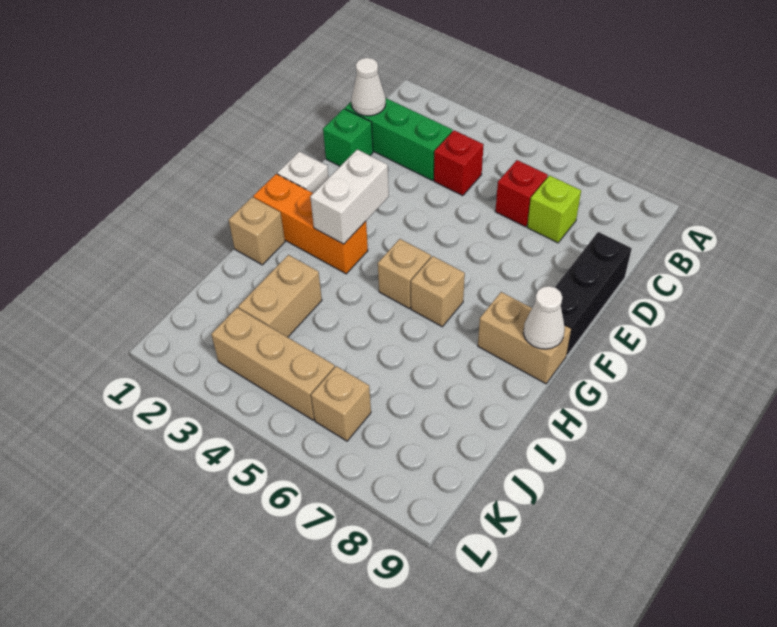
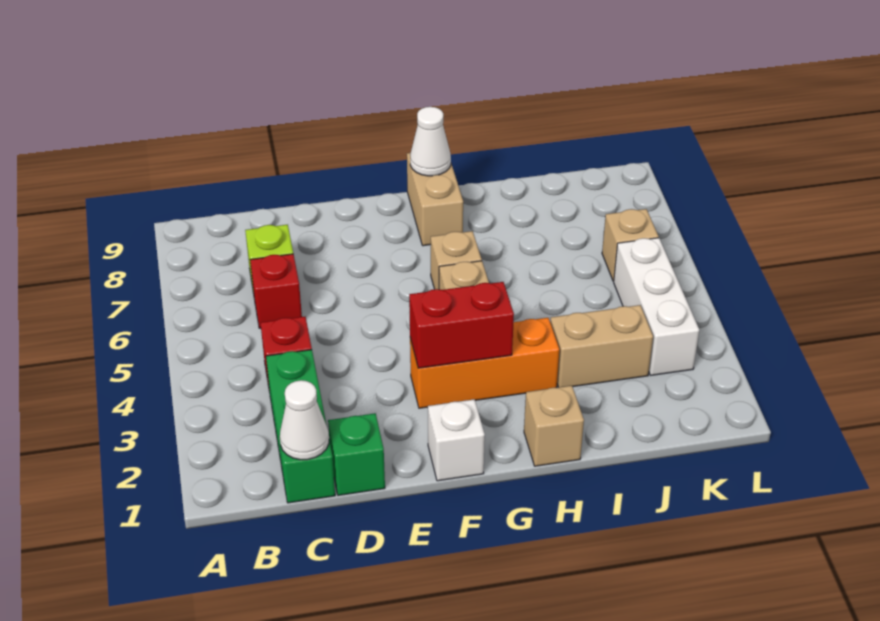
black 1x3 brick [555,232,632,355] -> none
white 1x2 brick [310,149,389,244] -> red 1x2 brick [409,282,514,368]
orange 1x3 brick [253,174,368,274] -> orange 1x3 brick turned to [410,318,559,408]
tan 1x3 brick [211,308,335,420] -> white 1x3 brick [614,238,699,375]

